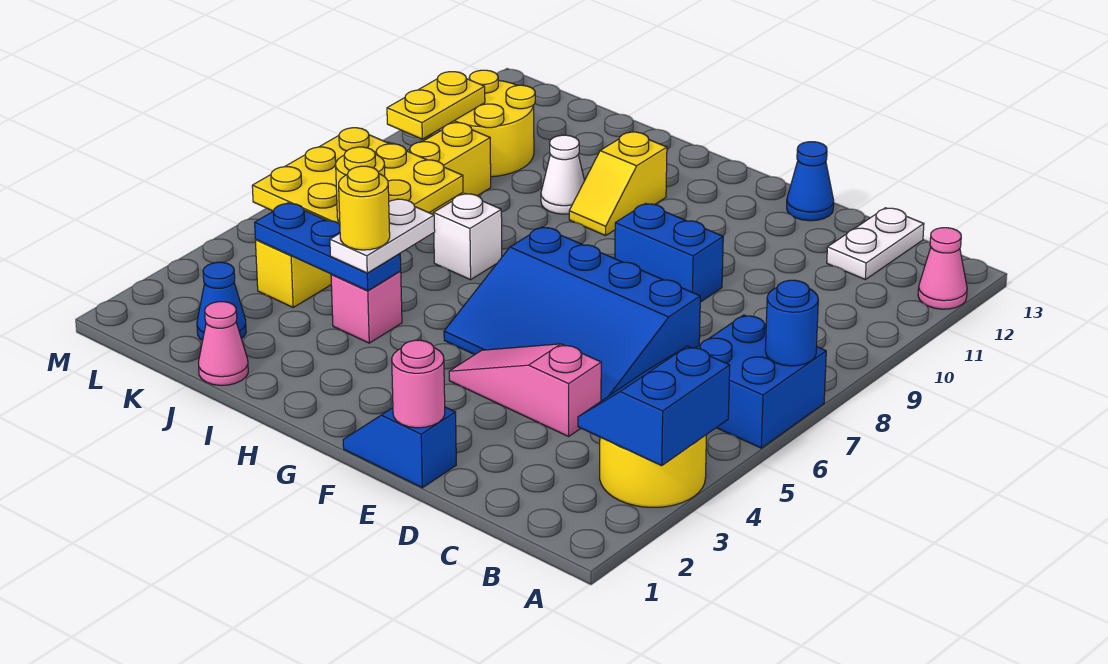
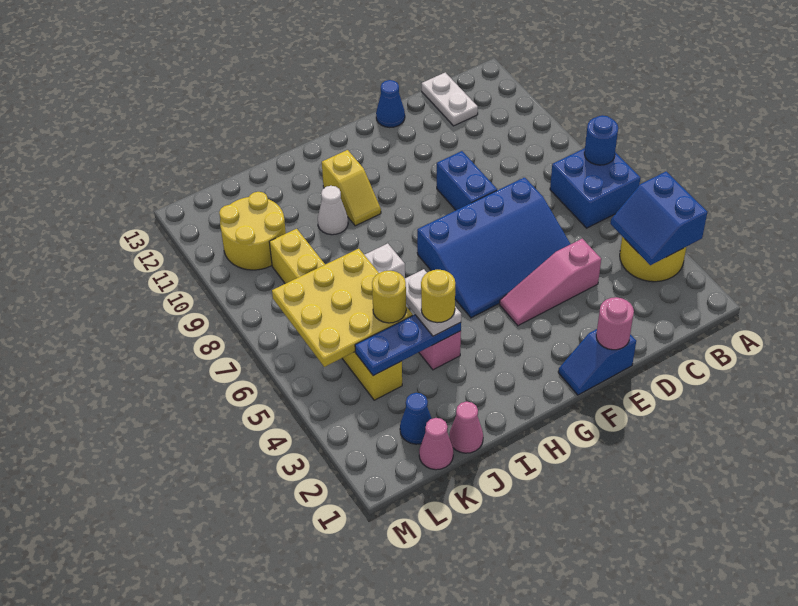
pink 1x1 cone [918,228,967,309] -> pink 1x1 cone moved to [419,418,453,470]
blue 1x2 brick [615,204,723,302] -> blue 1x2 brick turned to [437,151,497,210]
yellow 1x2 plate [387,72,485,139] -> none

